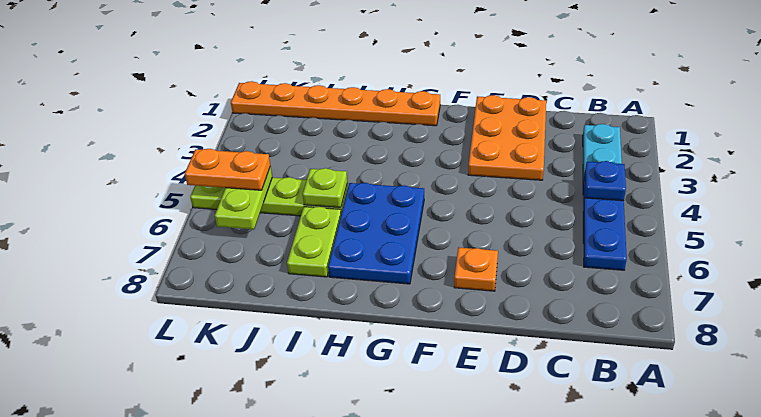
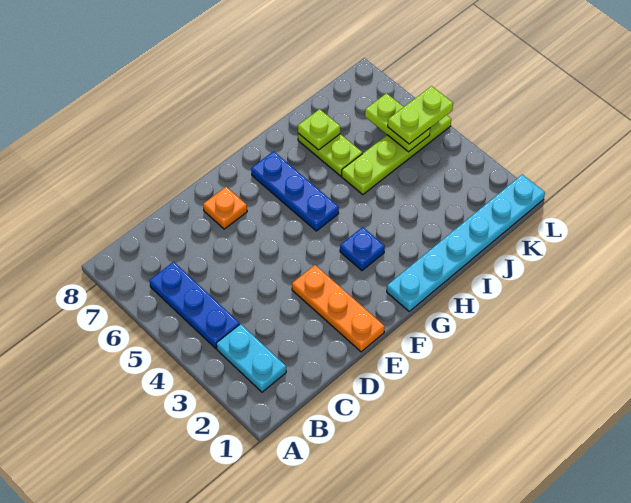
blue 1x1 plate [584,161,626,201] -> blue 1x1 plate moved to [340,227,385,270]
orange 2x3 plate [468,95,546,180] -> orange 1x3 plate [292,265,385,352]
orange 1x6 plate [231,81,440,126] -> cyan 1x6 plate [387,174,545,311]
blue 2x3 plate [328,183,424,284] -> blue 1x3 plate [251,151,339,231]
lime 1x1 plate [303,168,347,208] -> lime 1x1 plate moved to [298,109,340,150]
orange 1x2 plate [185,149,270,190] -> lime 1x2 plate [388,86,453,144]

